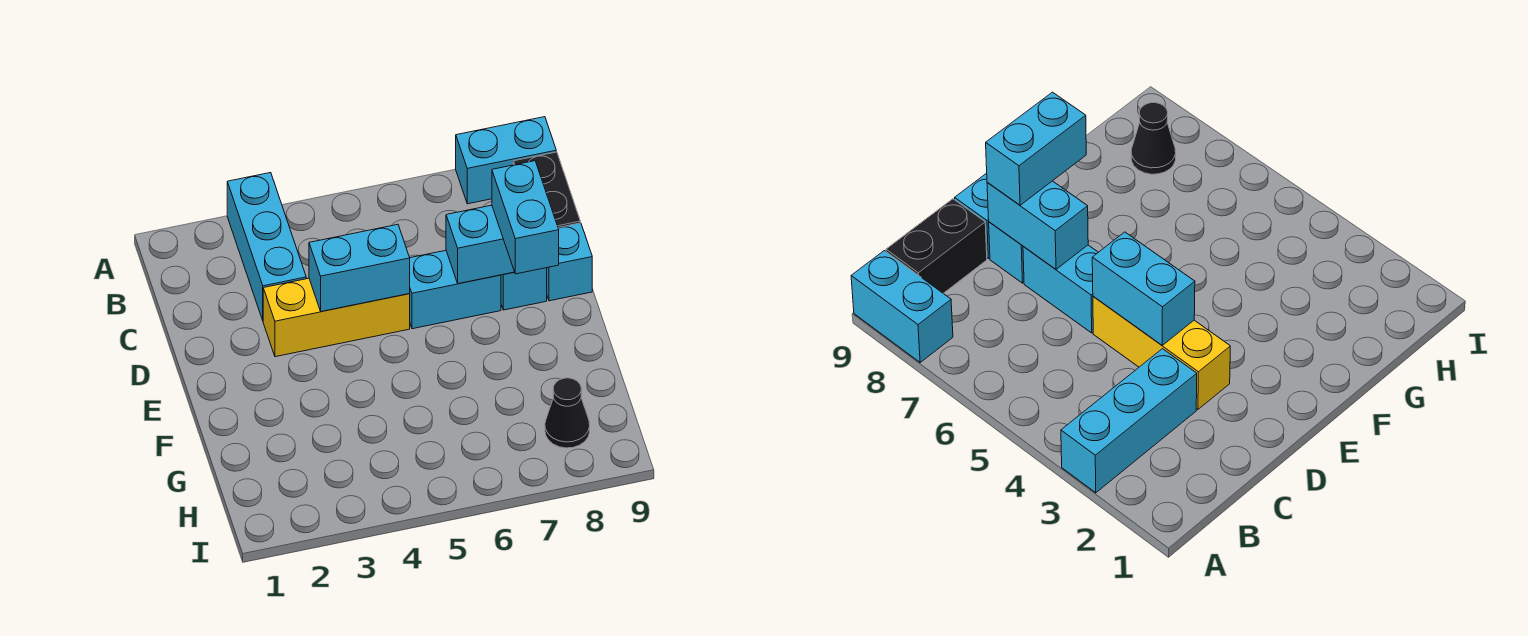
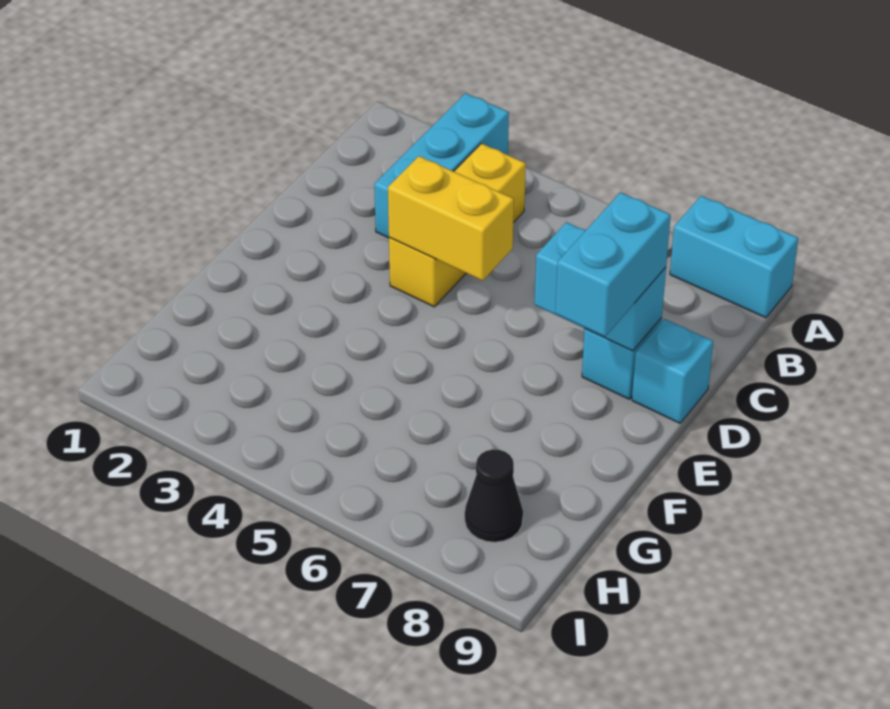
black 1x2 brick [514,152,580,227] -> none
yellow 1x3 brick [263,278,410,357] -> yellow 1x3 brick turned to [389,143,526,307]
cyan 1x2 brick [309,224,410,312] -> yellow 1x2 brick [388,156,514,281]
cyan 1x2 brick [410,250,501,329] -> none

